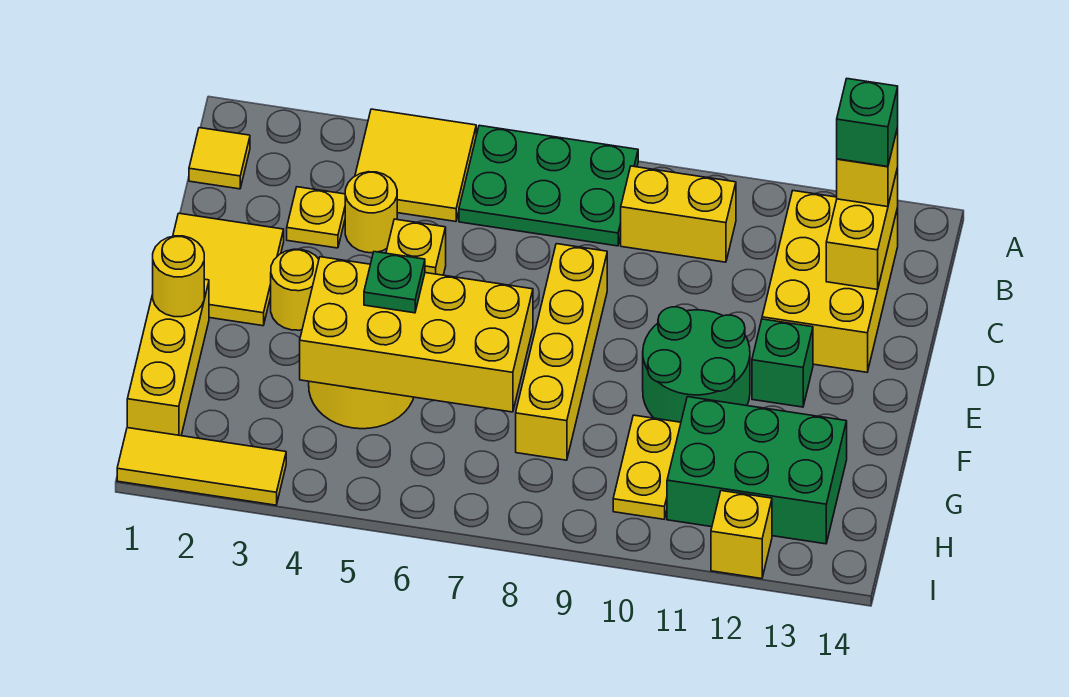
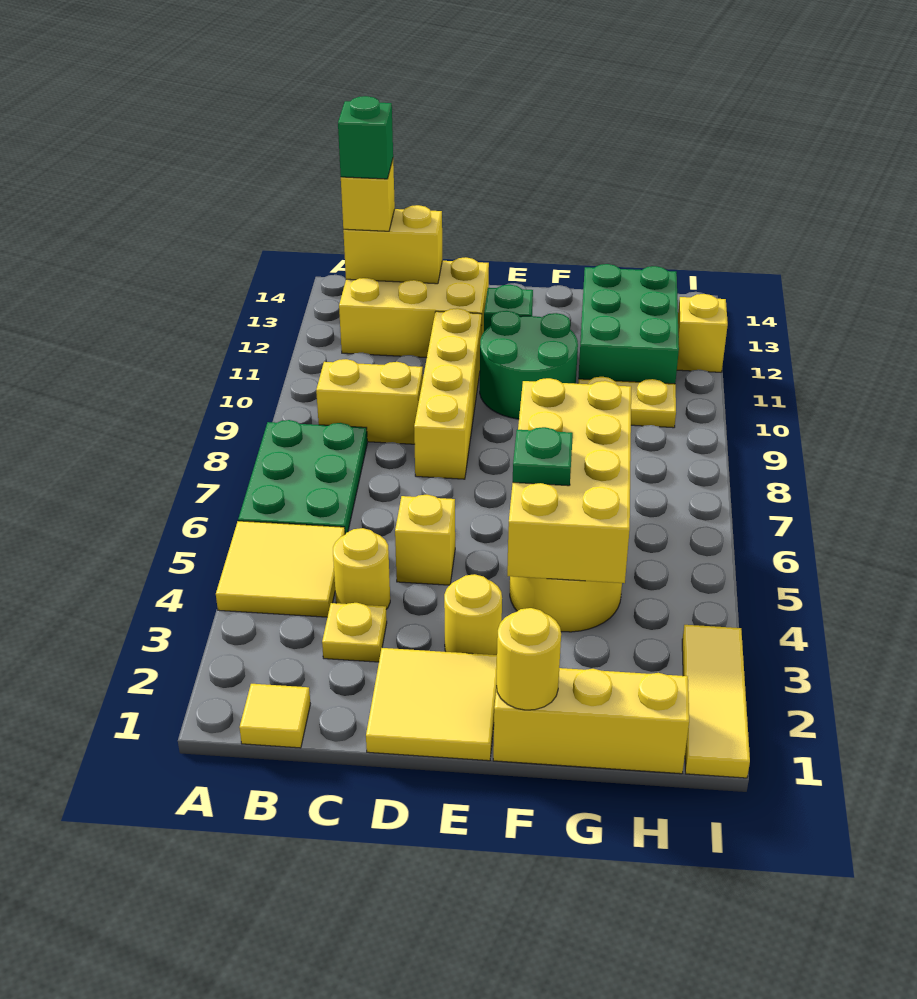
yellow 1x2 brick [621,166,736,262] -> yellow 1x2 brick turned to [316,359,423,444]
yellow 1x4 brick [516,244,607,460] -> yellow 1x4 brick turned to [414,308,482,479]

